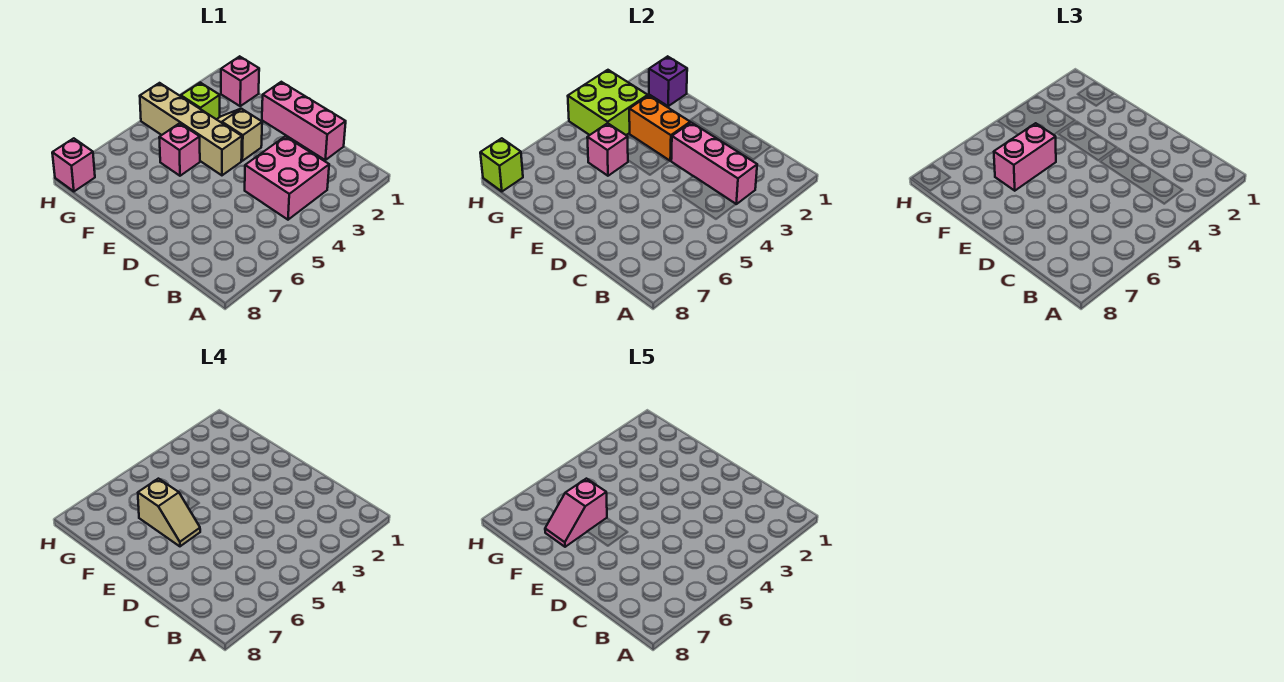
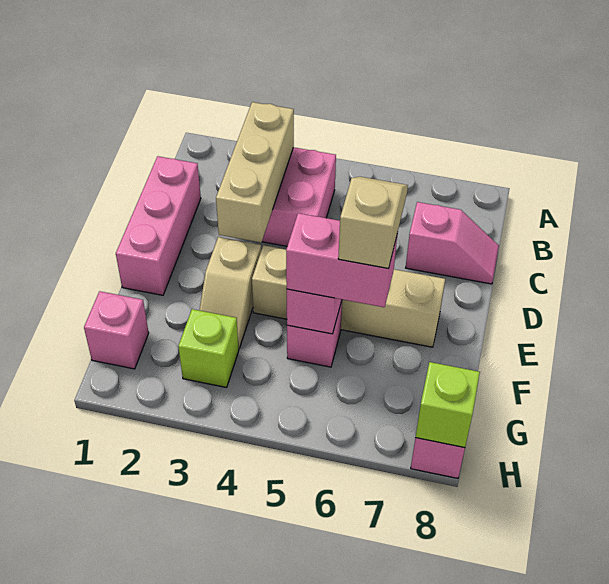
pink 1x3 brick [671,123,757,204] -> tan 1x3 brick [216,102,294,243]
orange 1x2 brick [629,96,690,161] -> none
tan 1x4 brick [140,83,242,175] -> tan 1x4 brick turned to [252,245,445,347]
pink 1x2 slope [545,479,607,547] -> pink 1x2 slope moved to [406,202,499,284]
purple 1x1 brick [649,56,687,106] -> none
lime 2x2 brick [568,70,648,135] -> none

